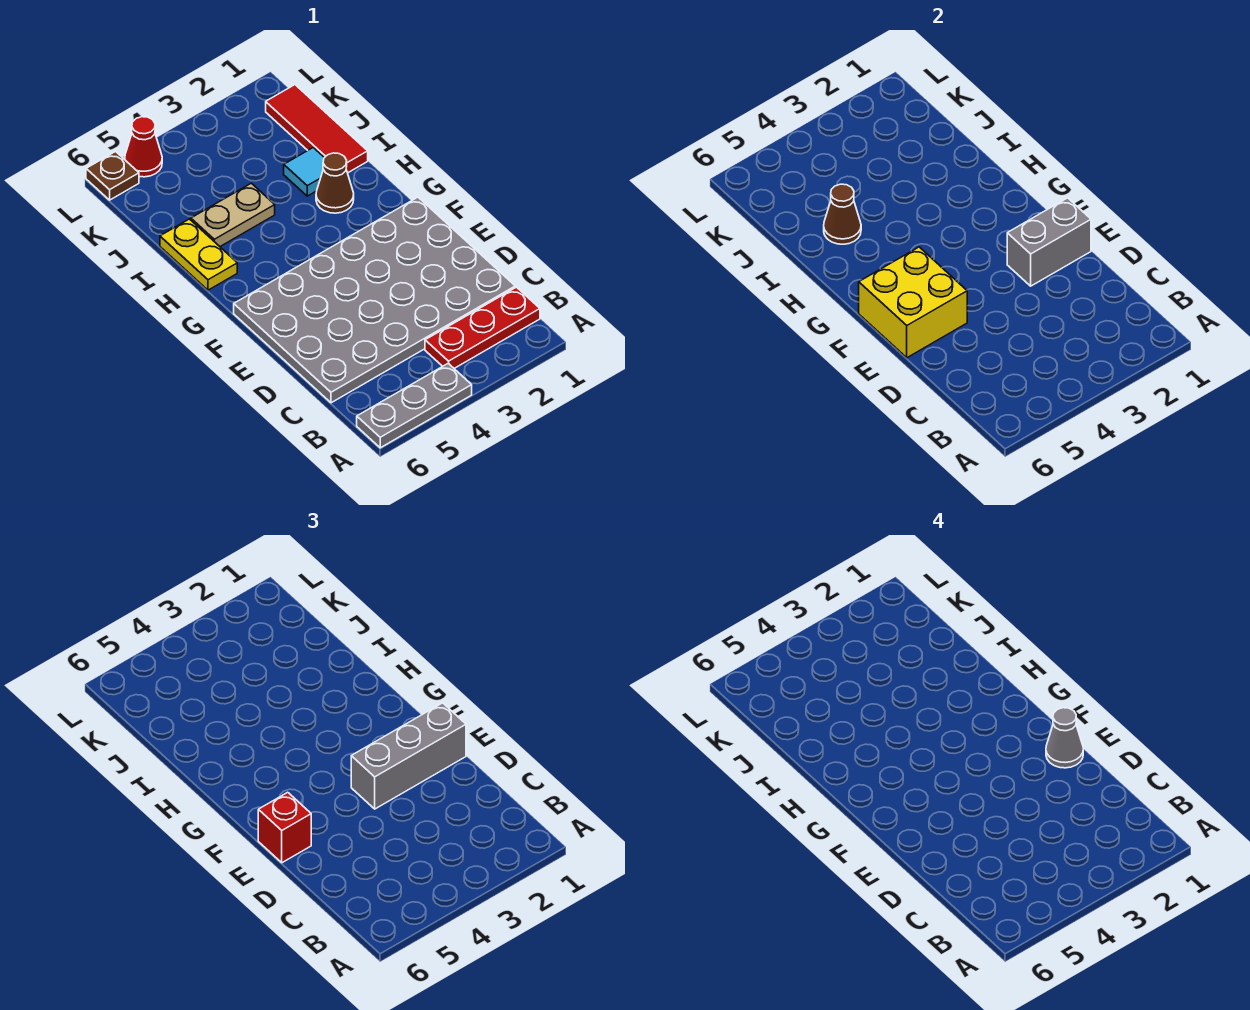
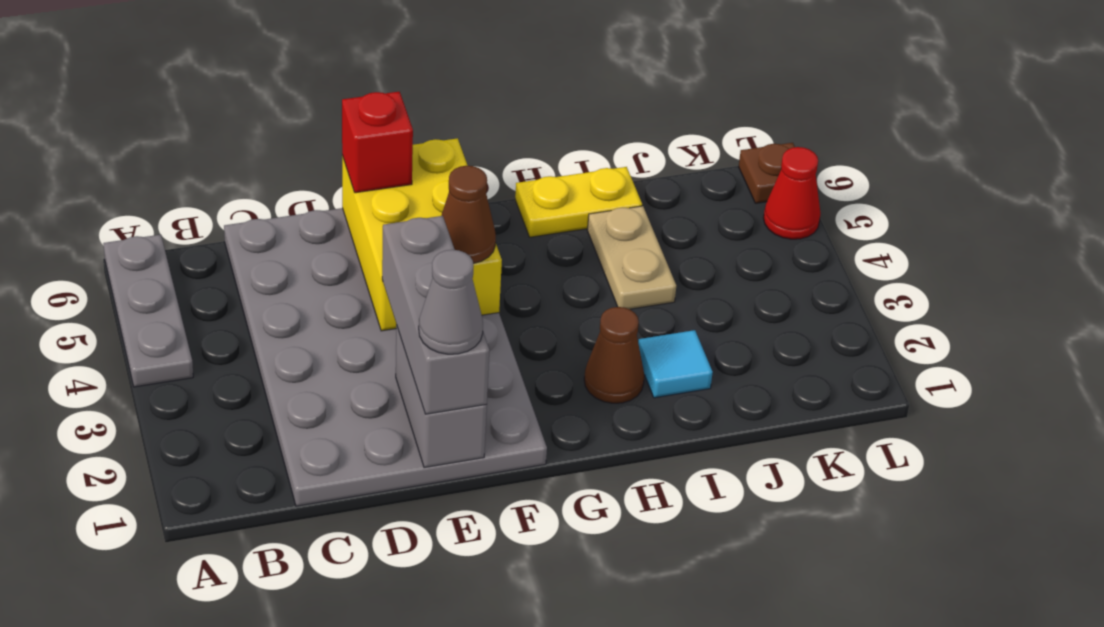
red 1x3 plate [425,287,540,368] -> none
yellow 2x2 brick [859,247,967,358] -> yellow 2x3 brick [342,138,502,331]
red 1x3 tile [266,85,368,173] -> none
brown 1x1 cone [824,184,861,244] -> brown 1x1 cone moved to [441,166,496,263]

